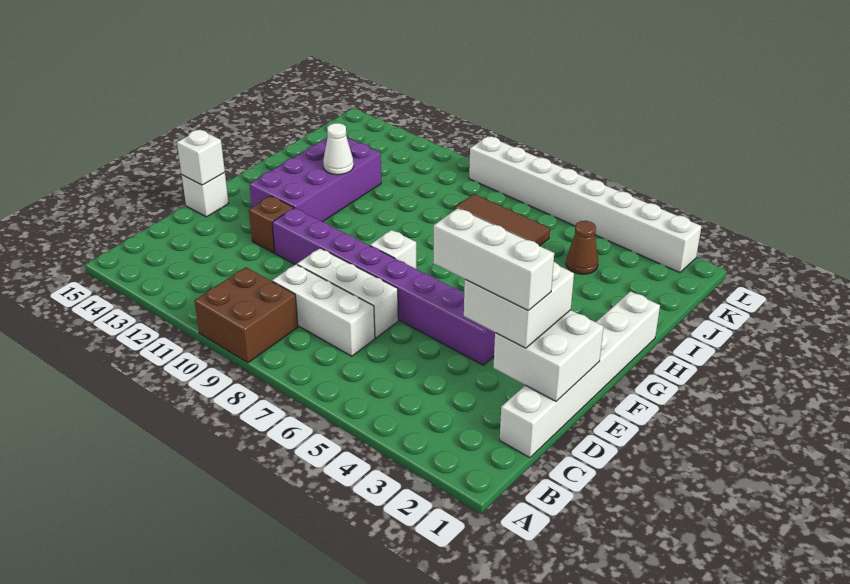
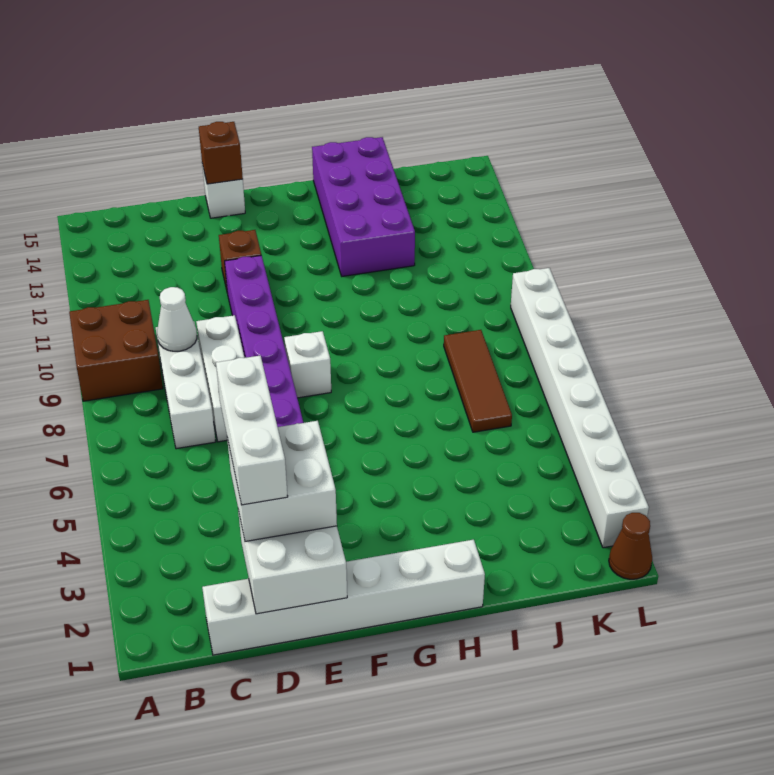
white 1x1 brick [177,130,225,185] -> brown 1x1 brick [199,122,243,184]
purple 2x4 brick [249,138,381,222] -> purple 2x4 brick turned to [312,137,415,276]
white 1x1 cone [323,123,353,175] -> white 1x1 cone moved to [157,287,197,351]
brown 1x1 cone [566,221,598,274] -> brown 1x1 cone moved to [609,513,652,579]

